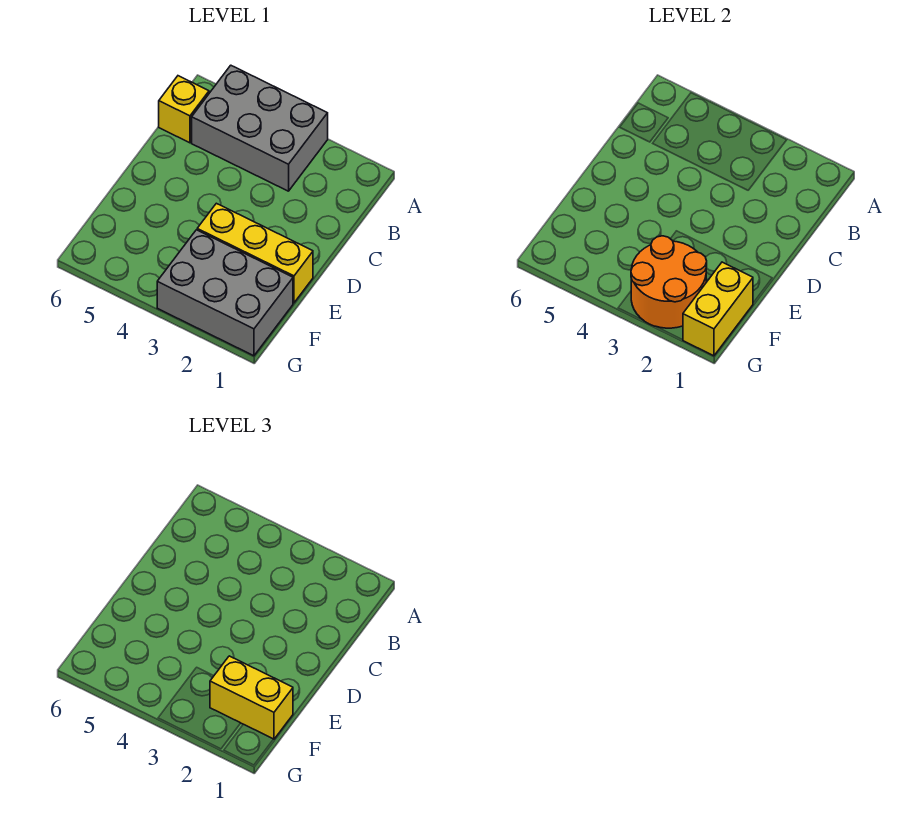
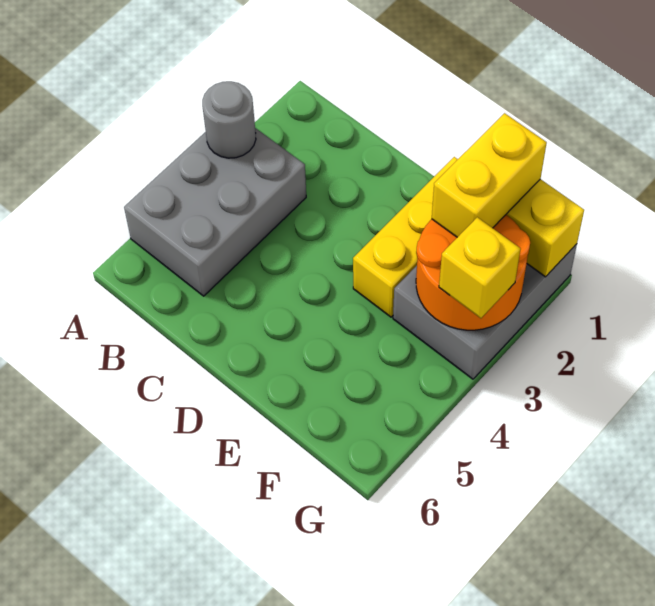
none -> grey 1x1 round brick [202,81,256,158]
yellow 1x1 brick [159,76,209,143] -> yellow 1x1 brick moved to [439,217,521,318]

